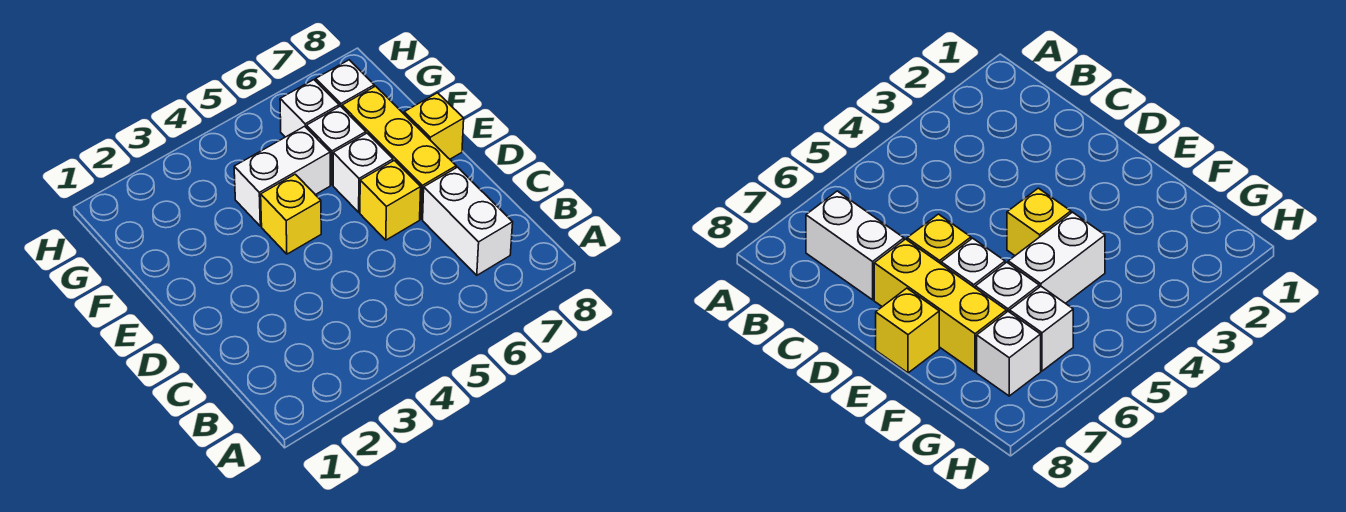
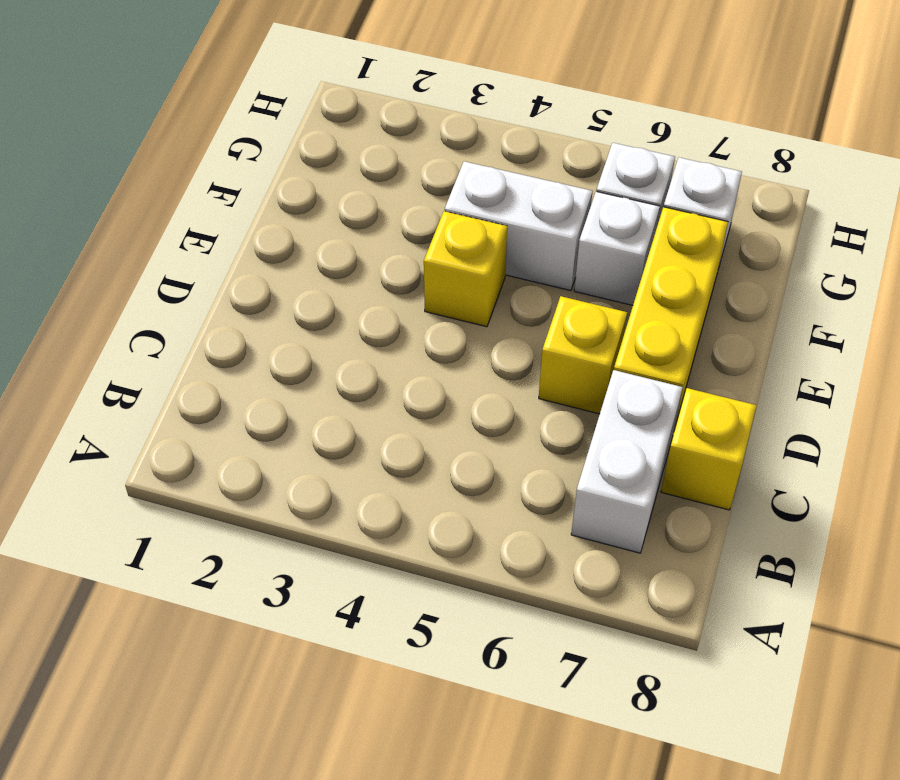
white 1x1 brick [333,133,393,212] -> none
yellow 1x1 brick [404,93,464,159] -> yellow 1x1 brick moved to [661,388,757,510]

